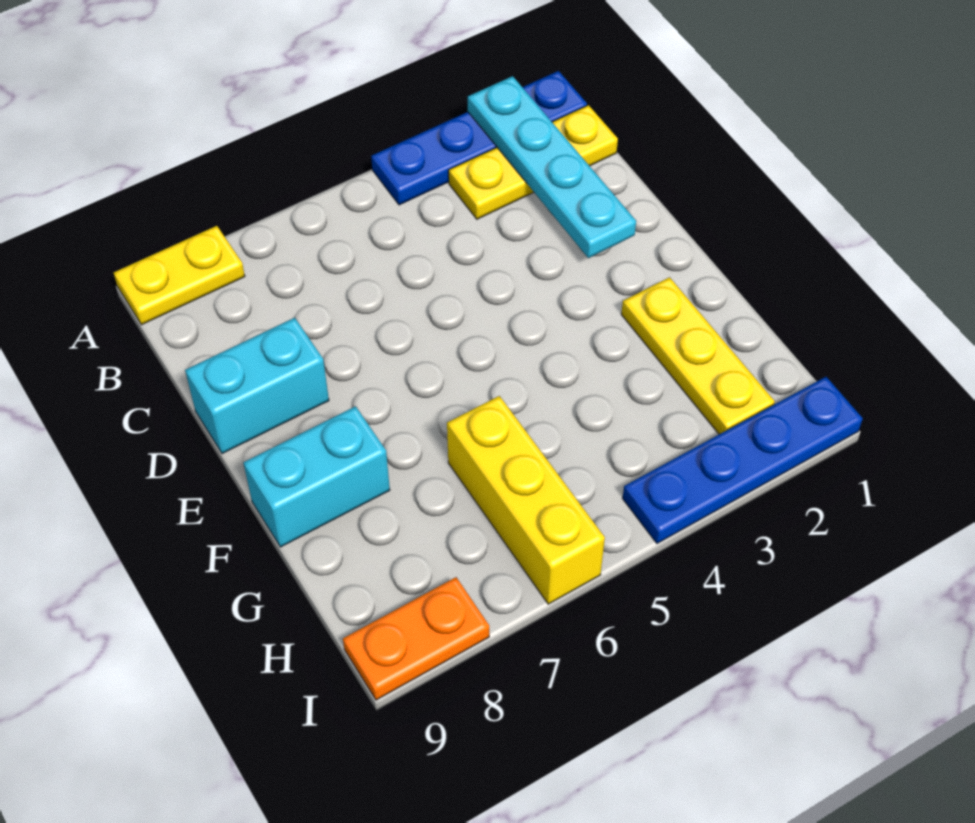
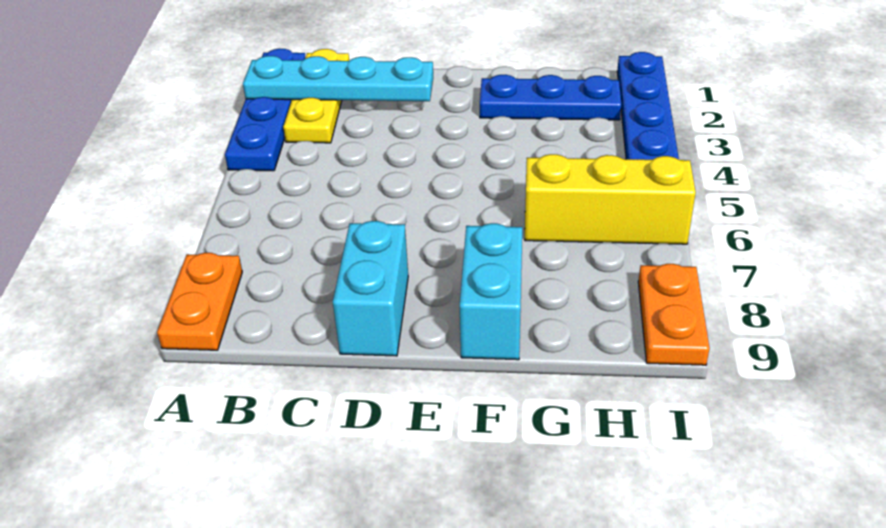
yellow 1x2 plate [114,226,245,325] -> orange 1x2 plate [157,253,242,350]
yellow 1x3 plate [621,277,775,434] -> blue 1x3 plate [480,75,621,120]

